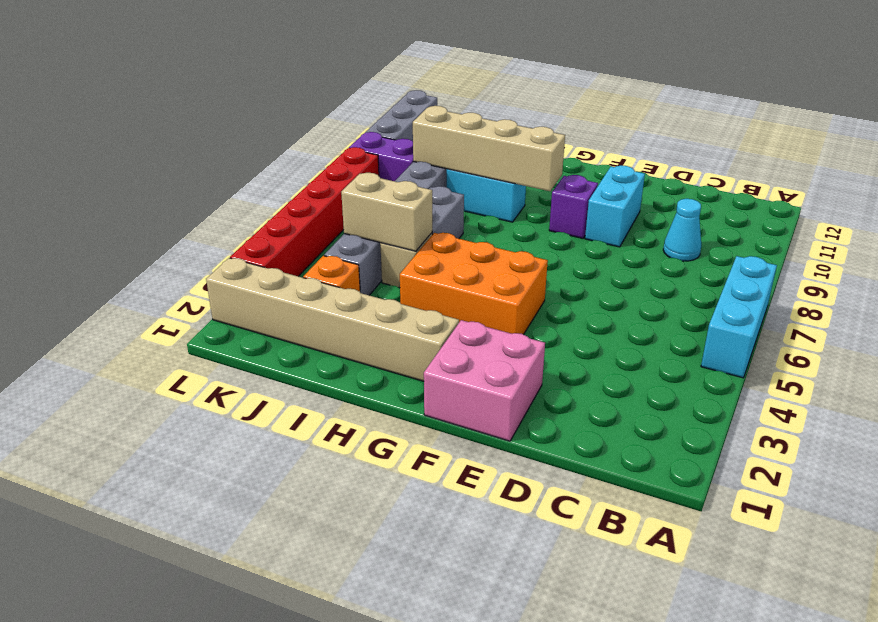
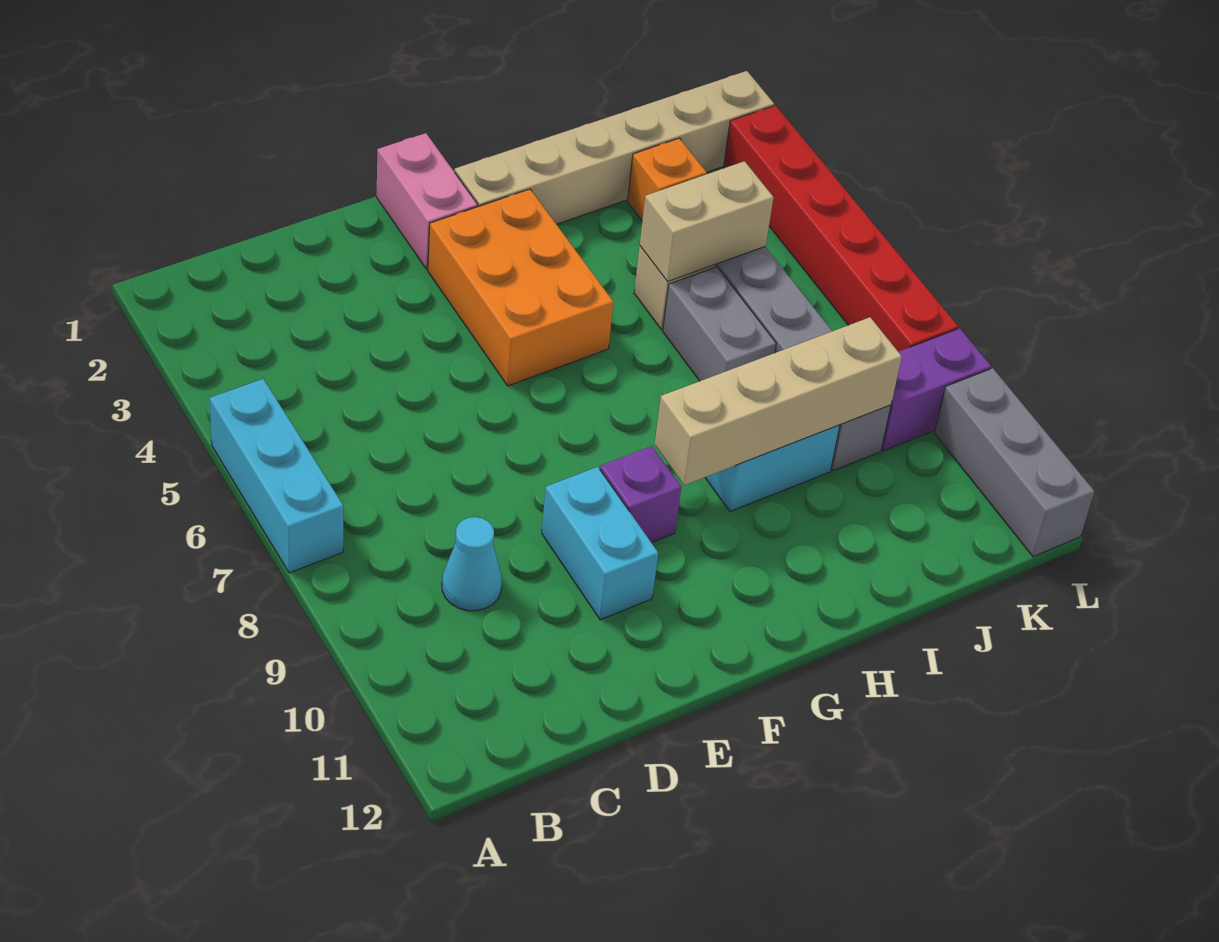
pink 2x2 brick [424,320,545,441] -> pink 1x2 brick [377,133,478,269]
orange 2x3 brick [400,233,548,334] -> orange 2x3 brick turned to [428,189,613,386]

